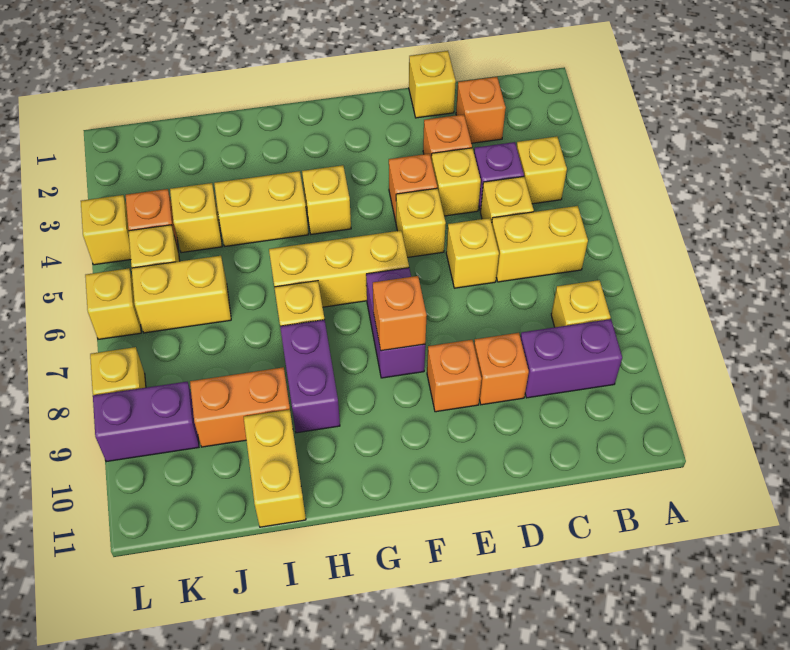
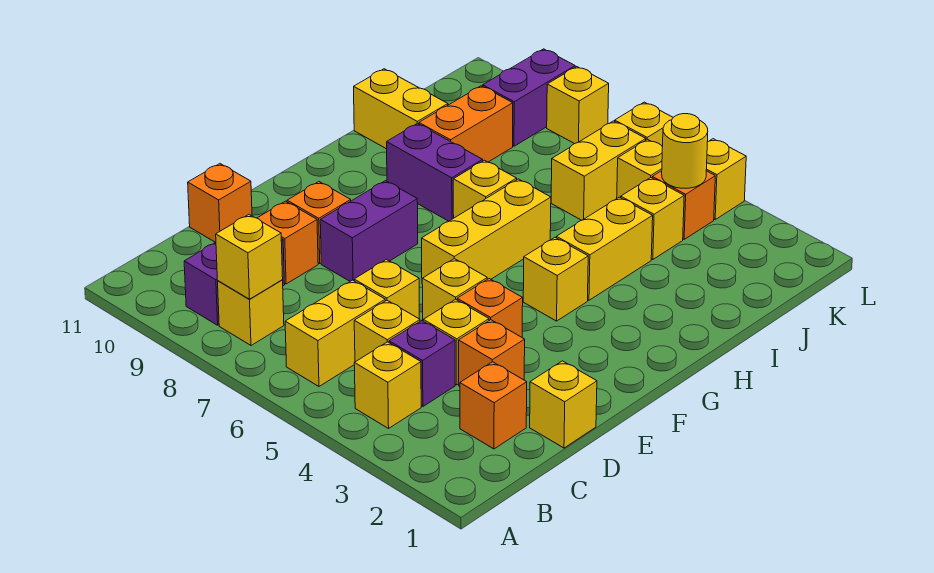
none -> yellow 1x1 brick [216,215,283,299]
purple 1x2 brick [366,268,425,378] -> purple 1x2 brick turned to [320,181,418,281]
orange 1x1 brick [373,276,427,351] -> orange 1x1 brick moved to [188,164,252,242]
none -> yellow 1x1 round brick [662,114,708,188]

